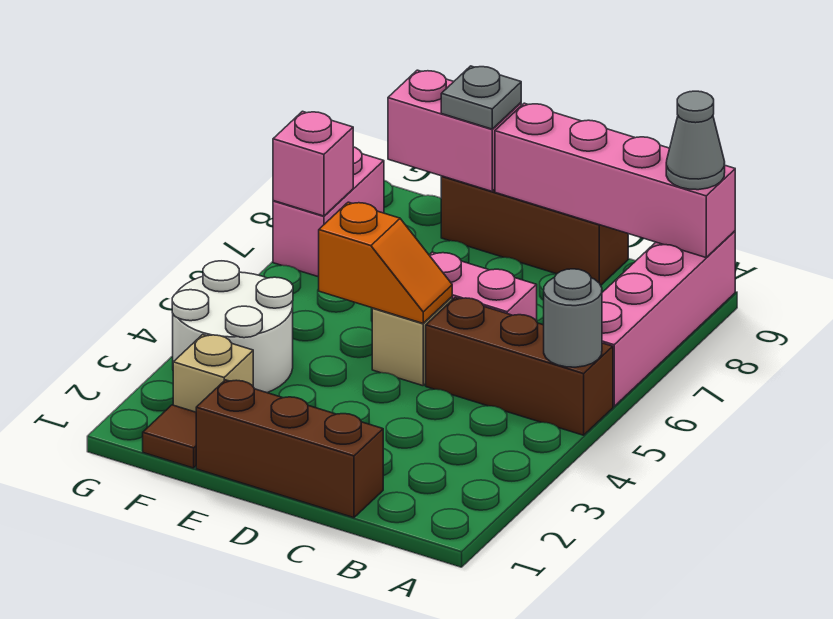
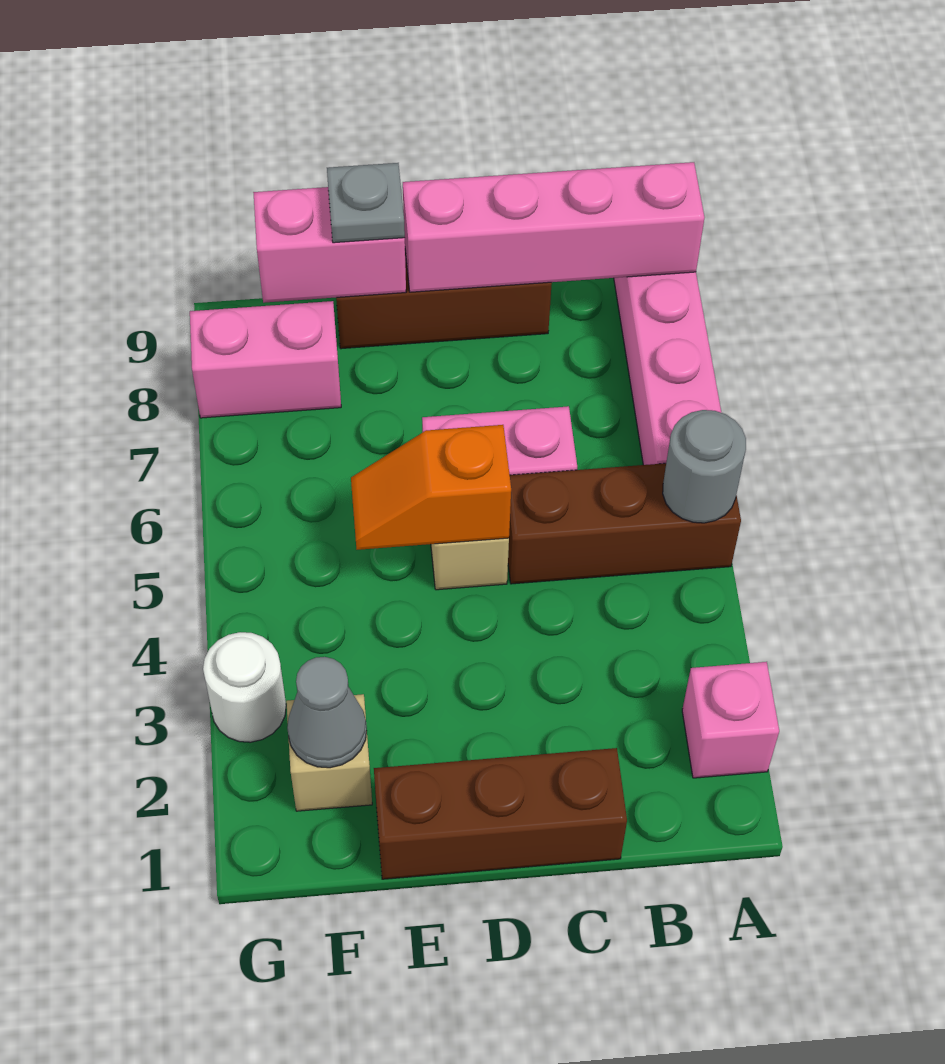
grey 1x1 cone [666,91,725,190] -> grey 1x1 cone moved to [287,657,367,768]
orange 1x2 slope [319,202,452,323] -> orange 1x2 slope turned to [351,425,511,550]
brown 1x1 tile [143,405,196,468] -> none
white 2x2 round brick [172,261,293,393] -> white 1x1 round brick [203,632,286,742]
pink 1x2 brick [273,147,384,277] -> pink 1x2 brick turned to [190,301,341,418]
pink 1x1 brick [273,111,353,216] -> pink 1x1 brick moved to [682,662,779,778]

